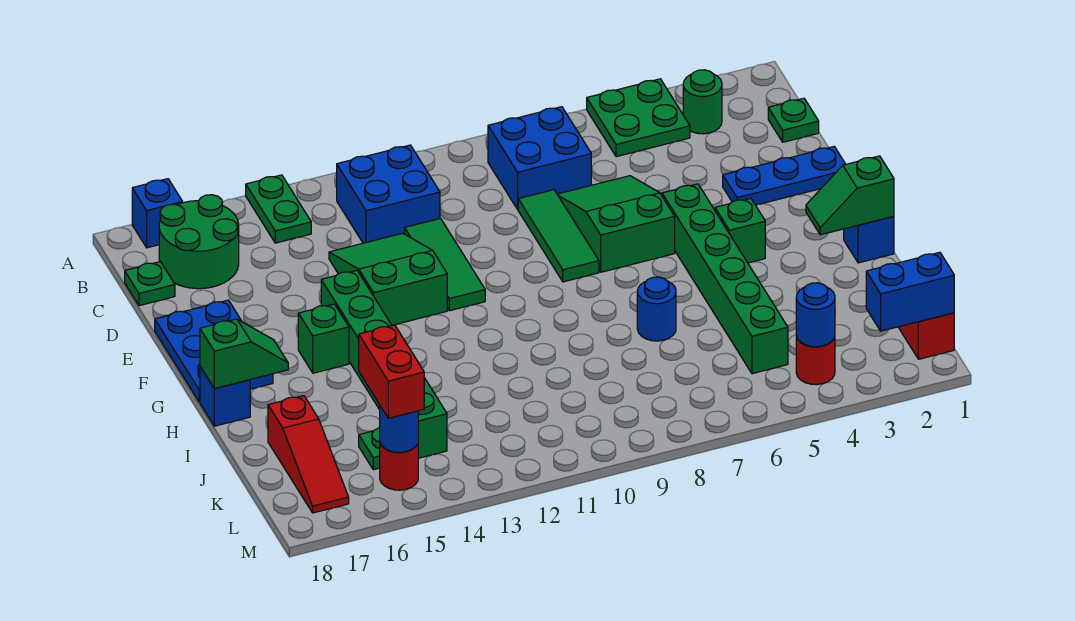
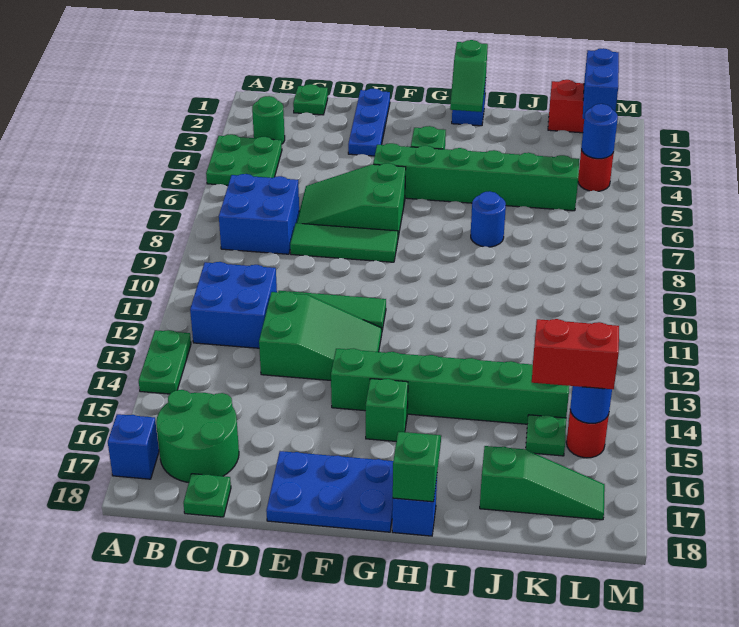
green 1x2 plate [246,175,311,243] -> green 1x2 plate turned to [139,330,191,394]
green 2x3 slope [329,233,447,325] -> green 2x3 slope turned to [259,291,382,380]
red 1x3 slope [268,396,349,513] -> green 1x3 slope [480,446,605,520]

